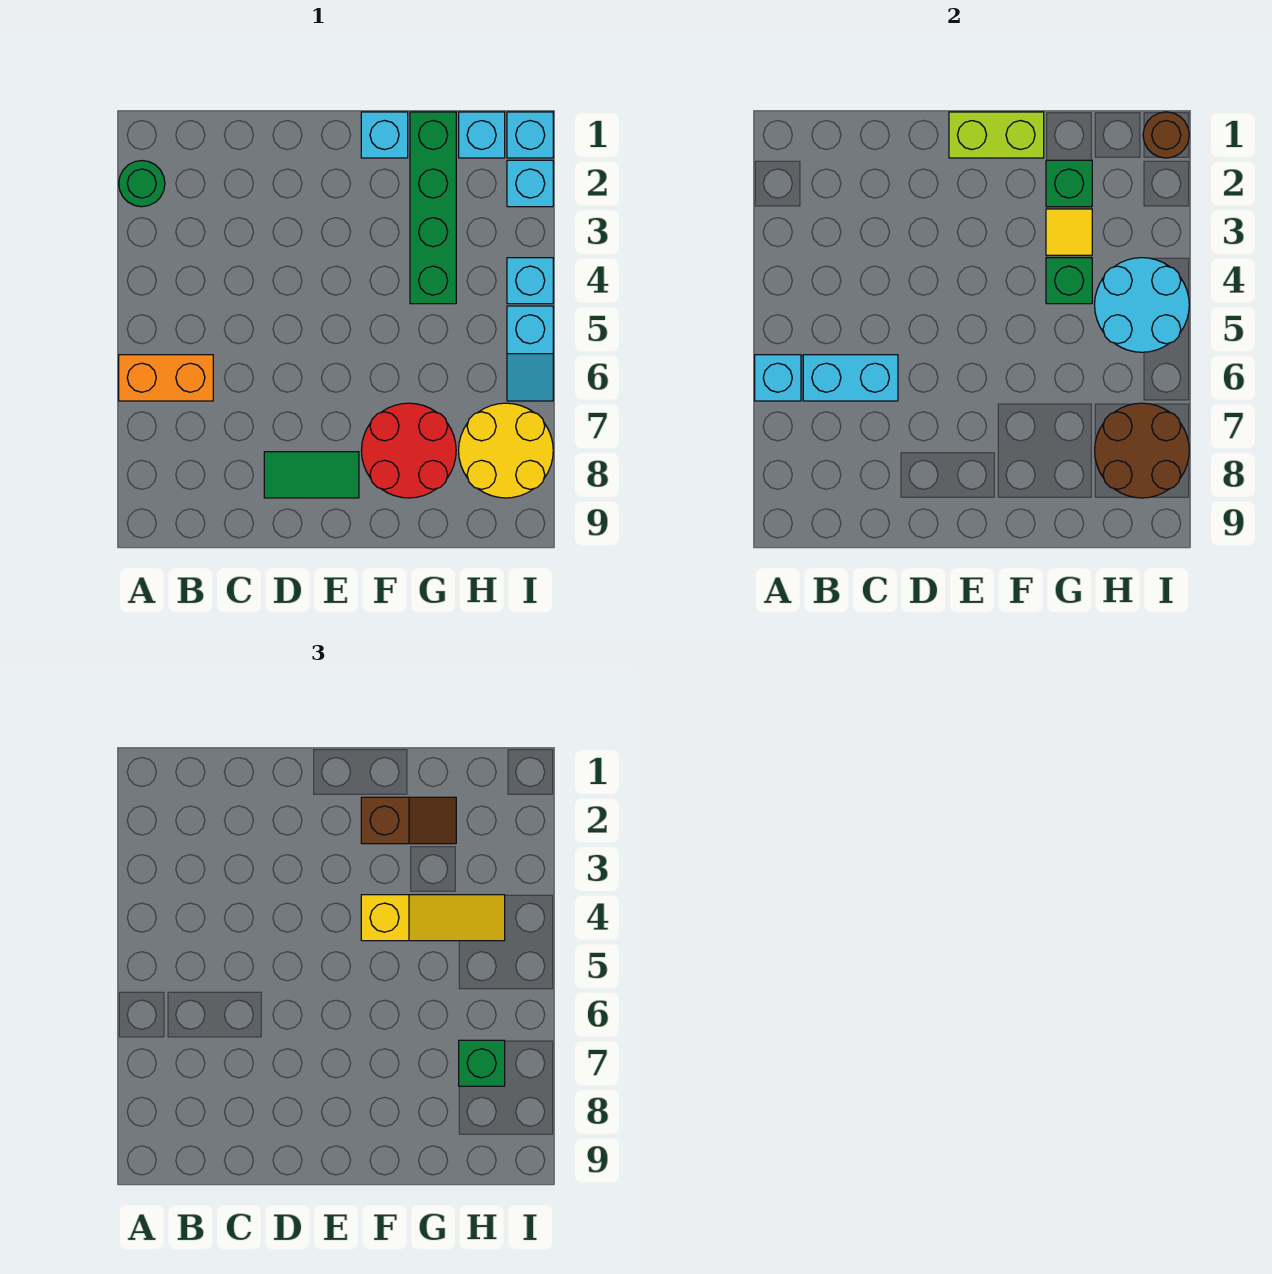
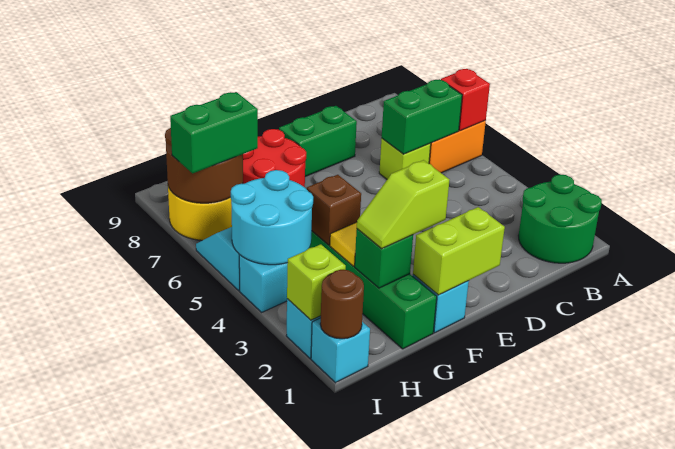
green 1x1 round brick [119,161,165,207] -> green 2x2 round brick [519,175,602,263]
cyan 1x1 brick [755,355,801,401] -> red 1x1 brick [441,69,490,131]
cyan 1x2 brick [803,355,898,401] -> green 1x2 brick [382,79,462,154]
none -> lime 1x1 brick [379,139,431,179]
green 1x2 tile [264,452,359,498] -> green 1x2 brick [279,106,357,177]
brown 1x2 slope [361,797,456,844] -> lime 1x2 slope [357,160,449,249]
yellow 1x3 slope [361,895,505,941] -> none
green 1x1 brick [1046,258,1092,304] -> brown 1x1 brick [307,175,361,245]
cyan 1x1 brick [459,112,505,158] -> none
green 1x1 brick [459,1040,505,1086] -> green 1x2 brick [170,92,258,174]
none -> lime 1x1 brick [287,244,346,320]

